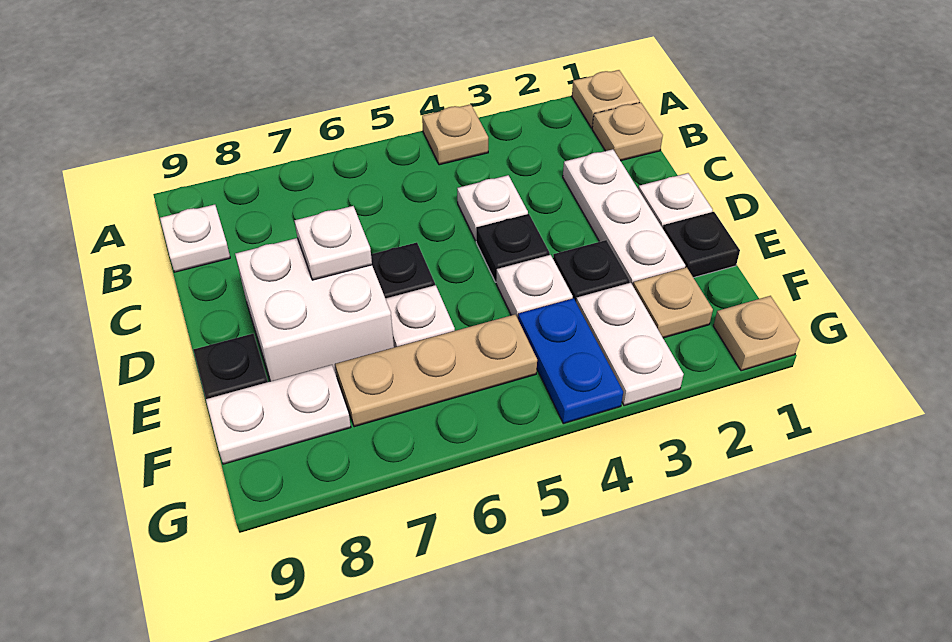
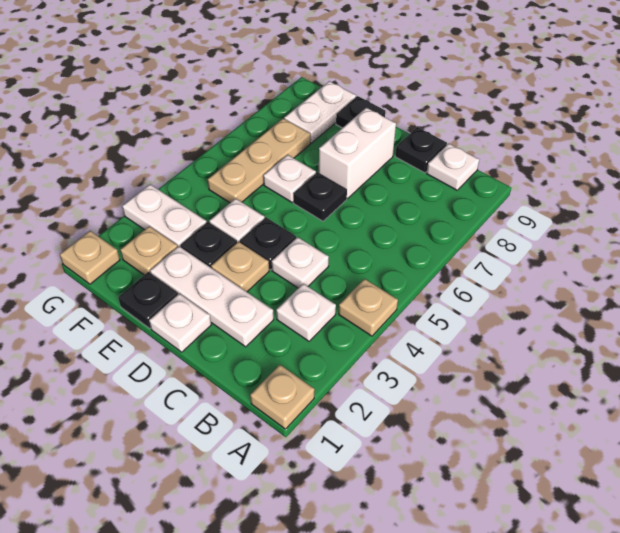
tan 1x1 plate [592,102,663,161] -> tan 1x1 plate moved to [211,242,269,292]
none -> black 1x1 plate [395,127,447,173]
white 2x2 brick [235,238,394,381] -> white 1x2 brick [319,108,396,198]
white 1x1 plate [294,206,372,280] -> white 1x1 plate moved to [276,284,336,341]
blue 1x2 plate [518,298,623,424] -> none

